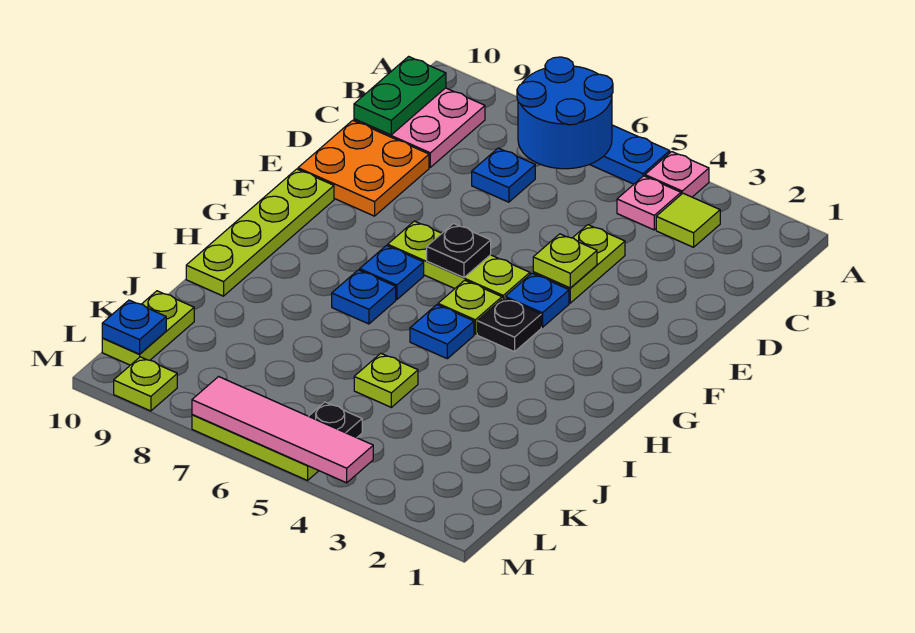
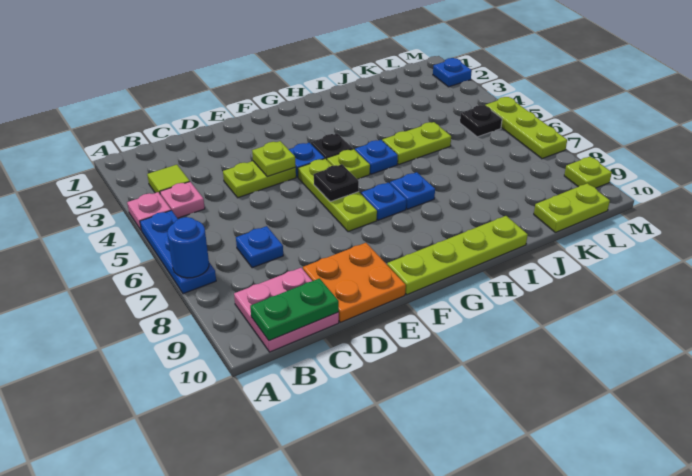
blue 2x2 round brick [517,57,613,169] -> blue 1x1 round brick [167,217,209,278]
lime 1x1 plate [354,353,418,407] -> lime 1x2 plate [382,122,451,164]
blue 1x1 plate [102,300,166,354] -> blue 1x1 plate moved to [433,58,472,87]
pink 1x4 tile [192,377,373,483] -> none

